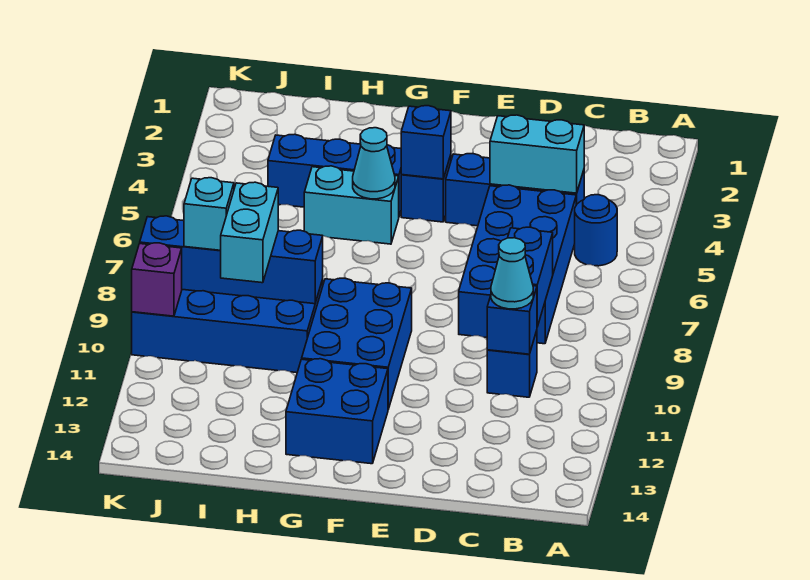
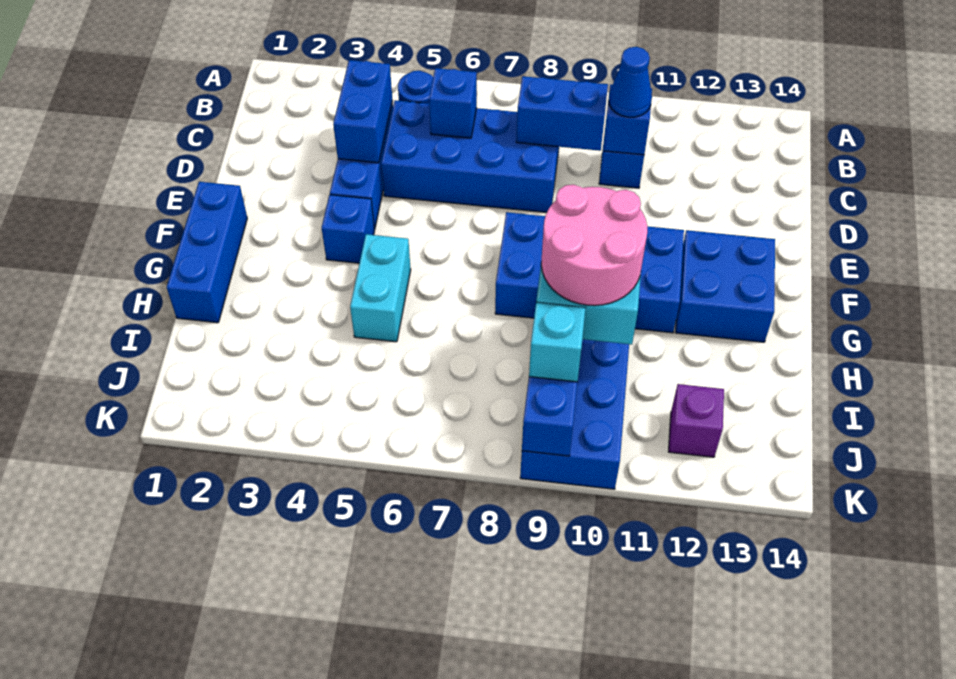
cyan 1x2 brick [490,115,584,193] -> blue 1x2 brick [333,60,392,163]
cyan 1x1 cone [491,238,533,309] -> blue 1x1 cone [608,47,652,117]
blue 1x1 brick [401,106,451,179] -> blue 1x1 brick moved to [429,68,477,138]
blue 2x3 brick [302,278,412,409] -> blue 2x4 brick [495,212,684,333]
blue 1x3 brick [268,134,401,216] -> blue 1x3 brick moved to [167,182,247,323]
cyan 1x1 cone [353,128,395,199] -> none
none -> pink 2x2 round brick [541,185,647,306]
purple 1x1 brick [132,243,182,316] -> purple 1x1 brick moved to [669,384,724,457]

